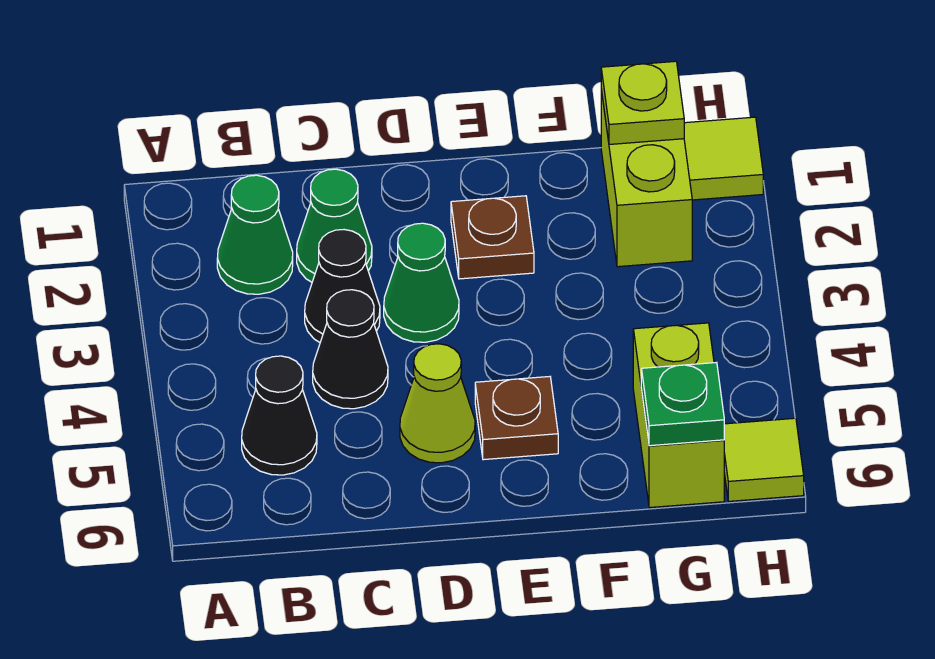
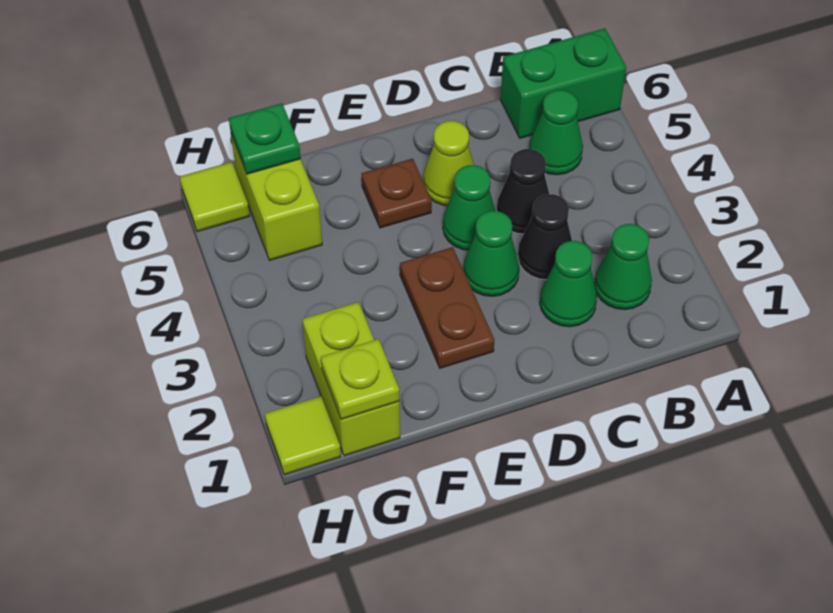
none -> green 1x2 brick [500,28,626,138]
black 1x1 cone [242,356,317,475] -> green 1x1 cone [529,90,583,175]
none -> green 1x1 cone [443,165,495,250]
brown 1x1 plate [451,196,534,279] -> brown 1x2 plate [400,247,494,368]

